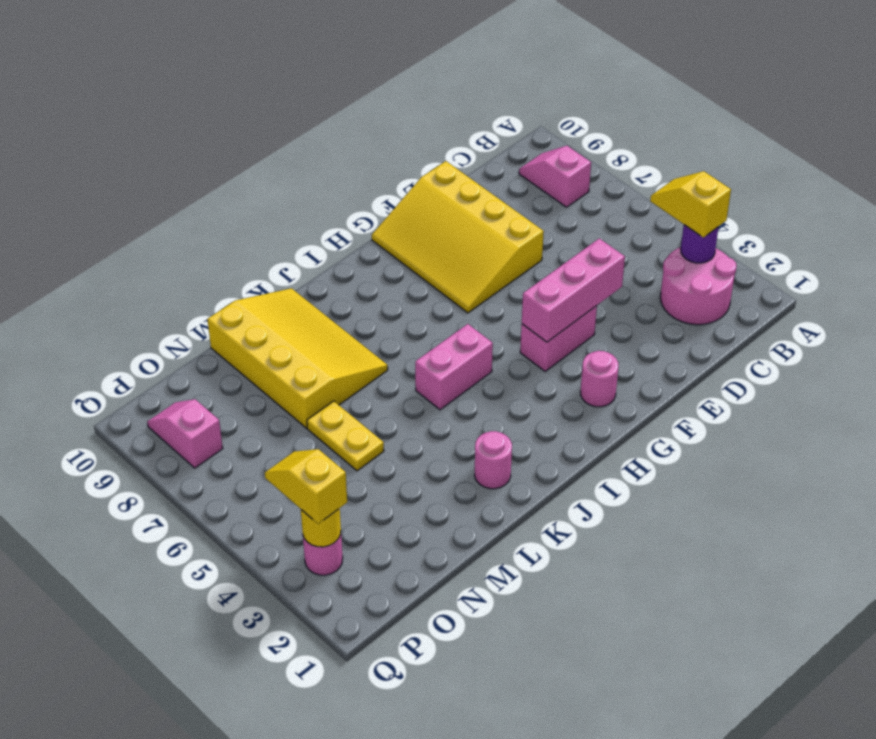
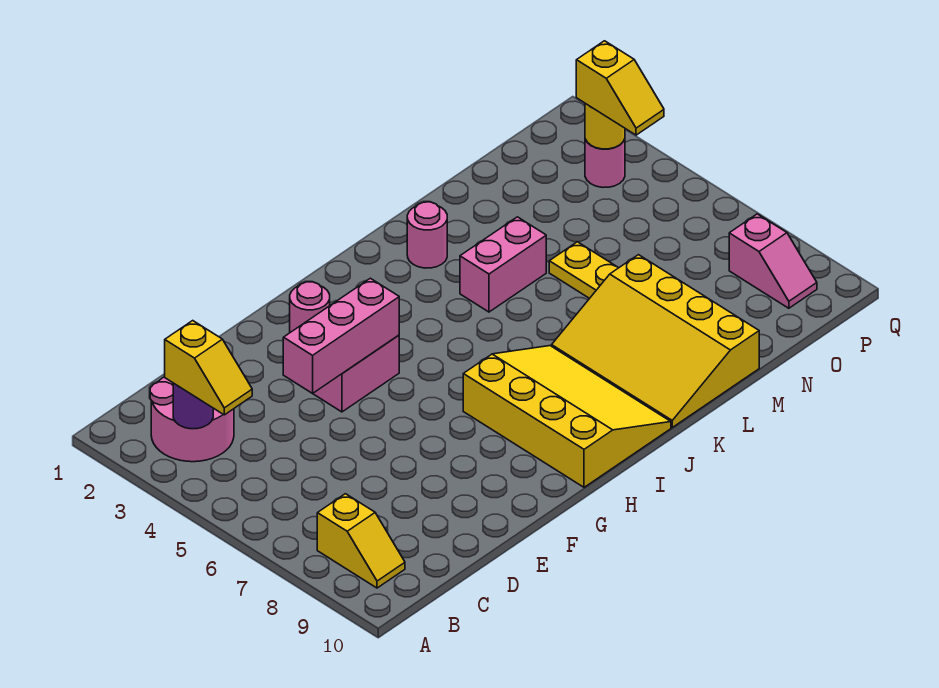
pink 1x2 slope [519,146,591,207] -> yellow 1x2 slope [317,494,405,588]
yellow 3x4 slope [372,161,544,313] -> yellow 3x4 slope moved to [463,346,671,487]
pink 1x2 brick [415,324,493,410] -> pink 1x2 brick moved to [460,217,546,312]

